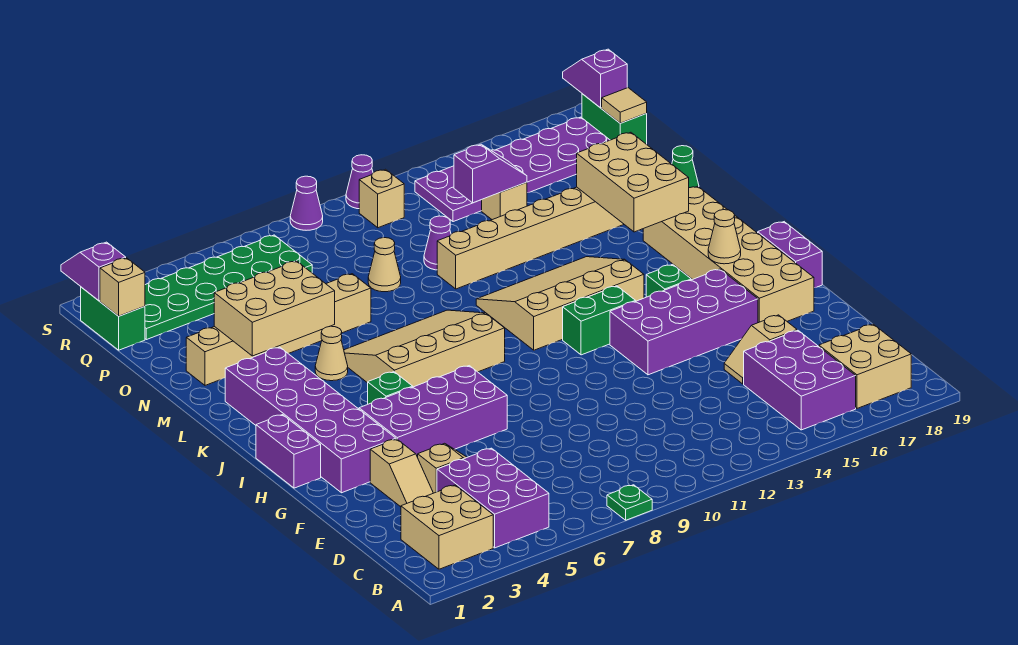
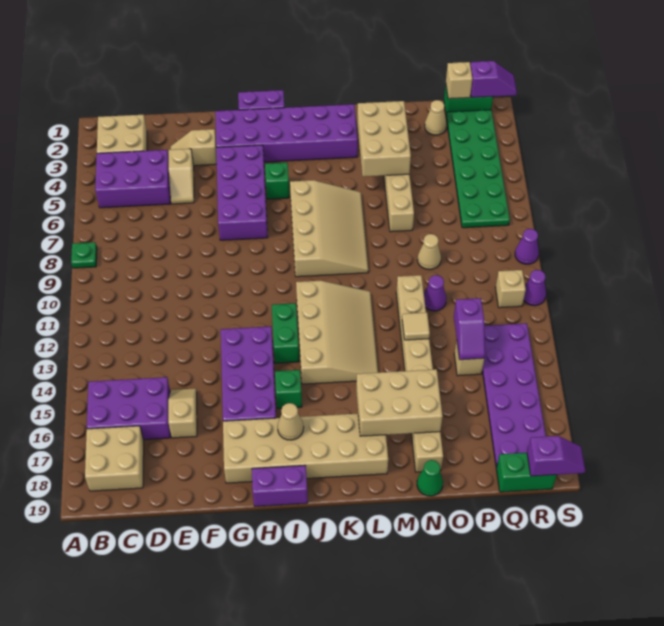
tan 1x1 cone [315,326,348,381] -> tan 1x1 cone moved to [425,100,447,135]
tan 1x1 tile [602,88,647,123] -> tan 1x1 tile moved to [402,312,430,340]

